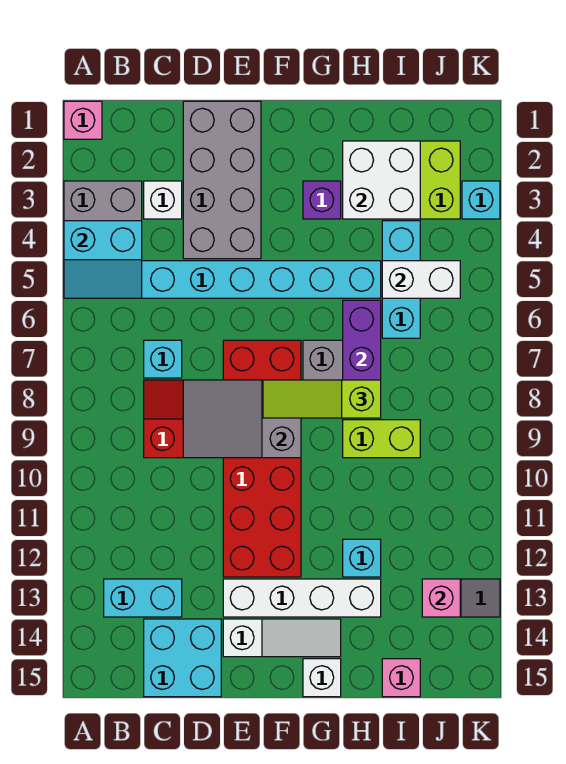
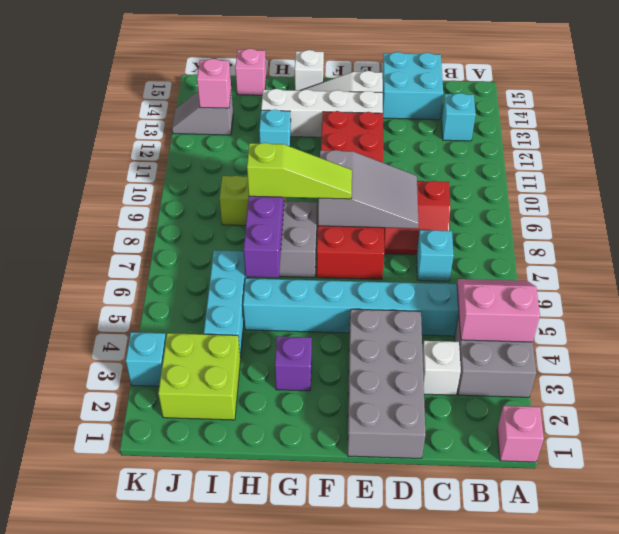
cyan 2x2 slope [64,221,142,298] -> pink 2x2 slope [457,279,540,342]
cyan 1x2 brick [104,579,182,617] -> cyan 1x1 brick [442,93,476,141]
white 2x2 brick [343,141,420,219] -> none
white 1x2 brick [382,261,460,298] -> none

